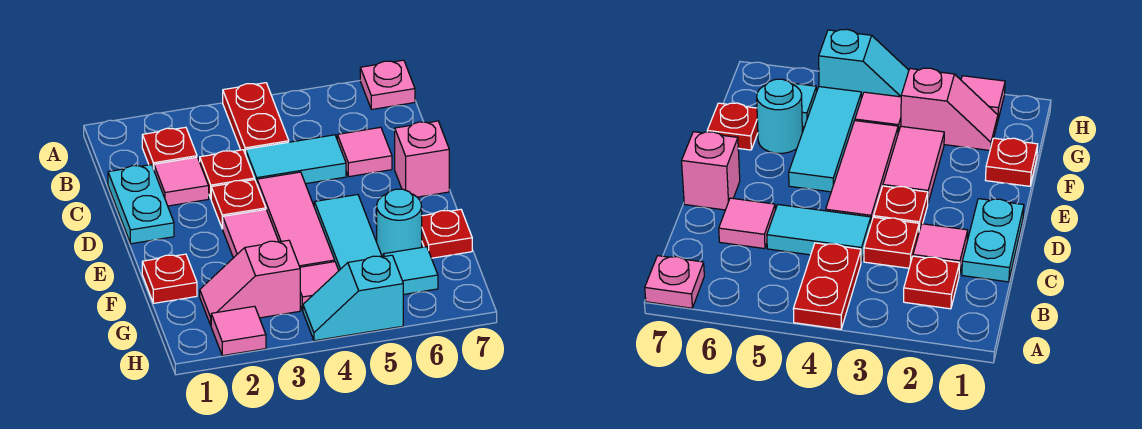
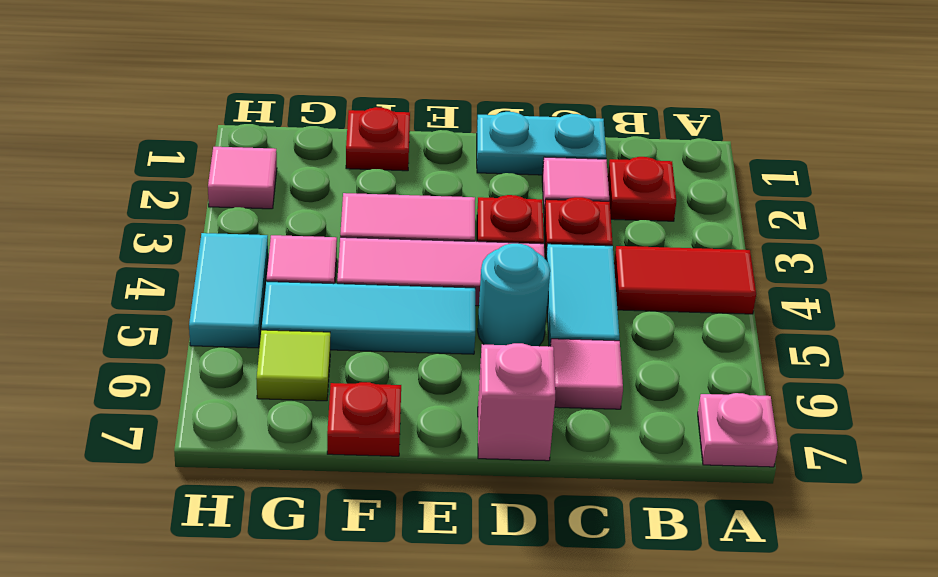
red 1x2 plate [223,83,289,155] -> red 1x2 tile [614,246,756,314]
cyan 1x1 round brick [377,189,422,257] -> cyan 1x1 round brick moved to [478,243,550,346]
pink 1x2 slope [200,240,300,325] -> none
cyan 1x1 tile [383,247,438,295] -> lime 1x1 tile [256,330,330,401]
cyan 1x2 slope [303,255,403,341] -> cyan 1x2 tile [189,233,268,348]

